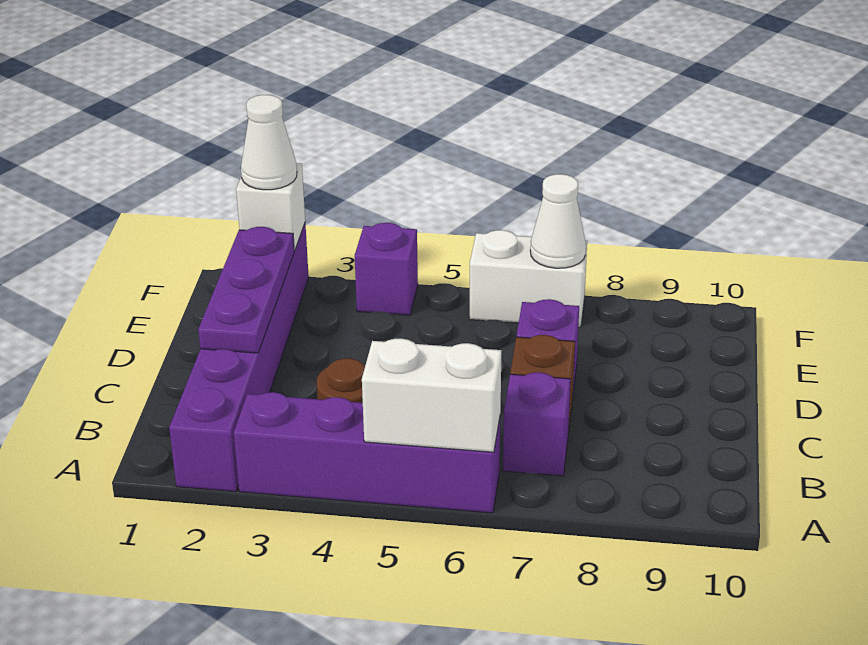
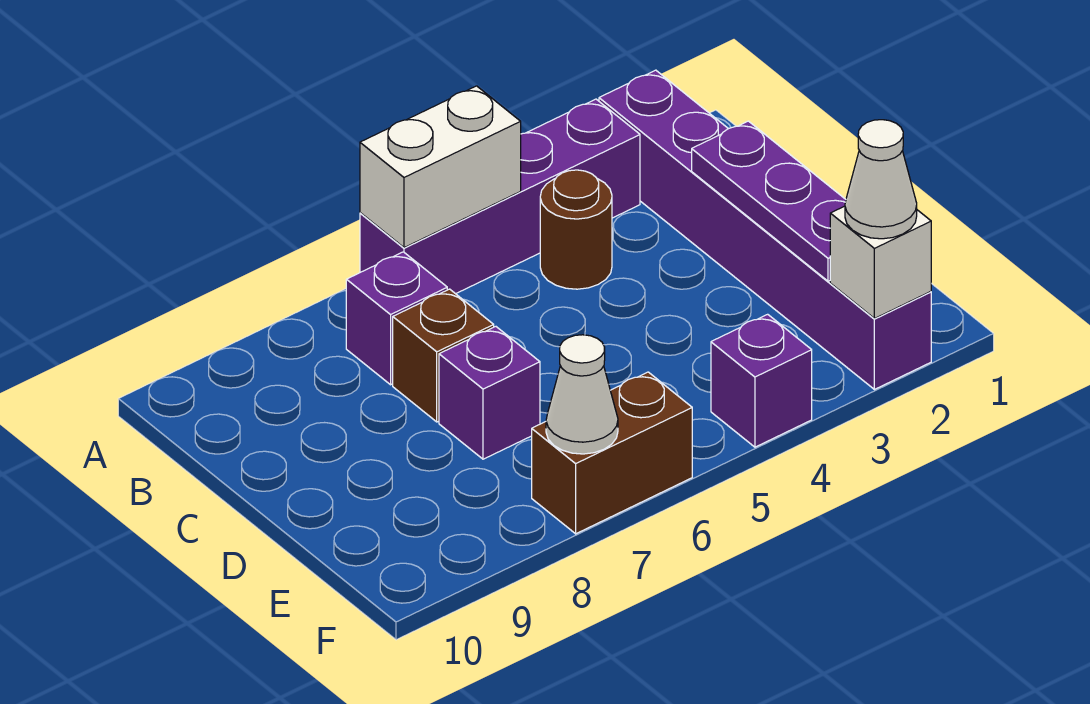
white 1x2 brick [469,230,587,327] -> brown 1x2 brick [532,372,692,534]

